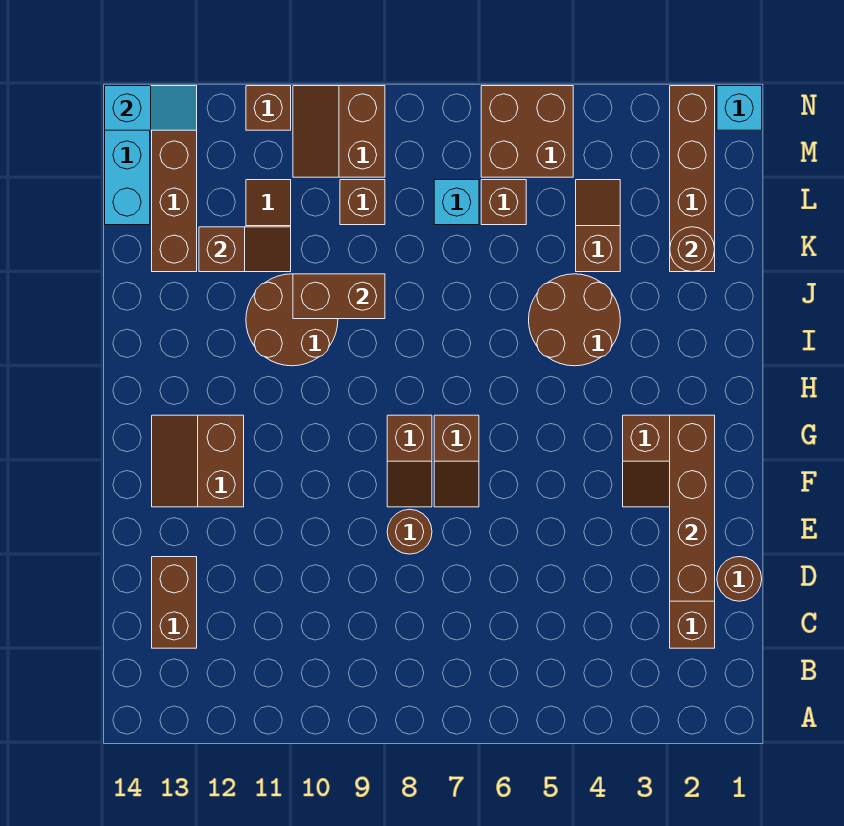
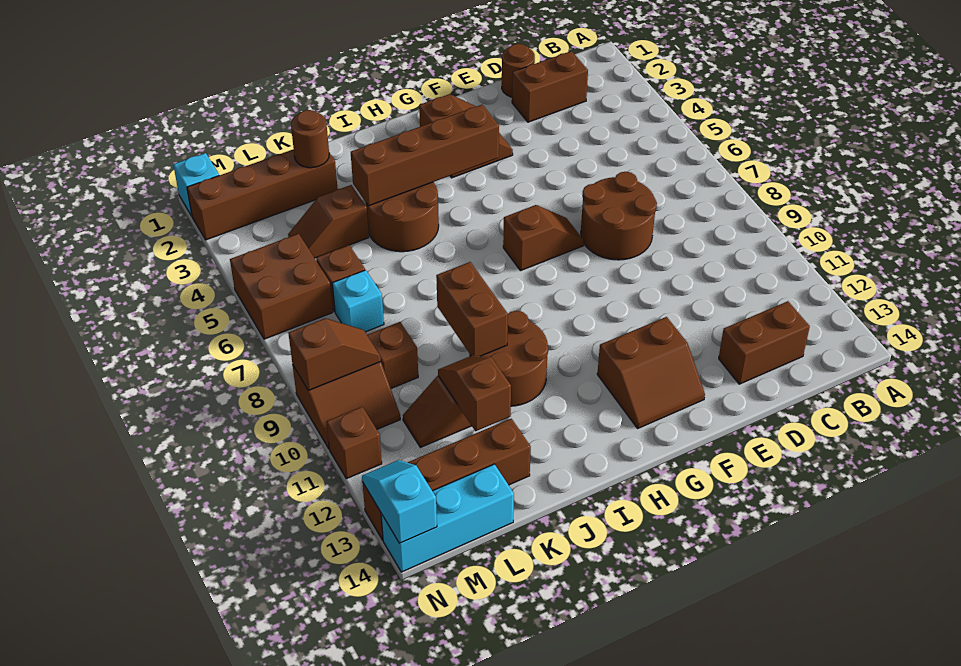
brown 1x4 brick [670,415,715,601] -> brown 1x4 brick moved to [351,105,499,206]
brown 1x1 round brick [387,509,432,554] -> brown 2x2 round brick [581,172,657,260]
brown 1x2 slope [387,415,432,507] -> brown 1x2 slope moved to [288,318,381,390]

